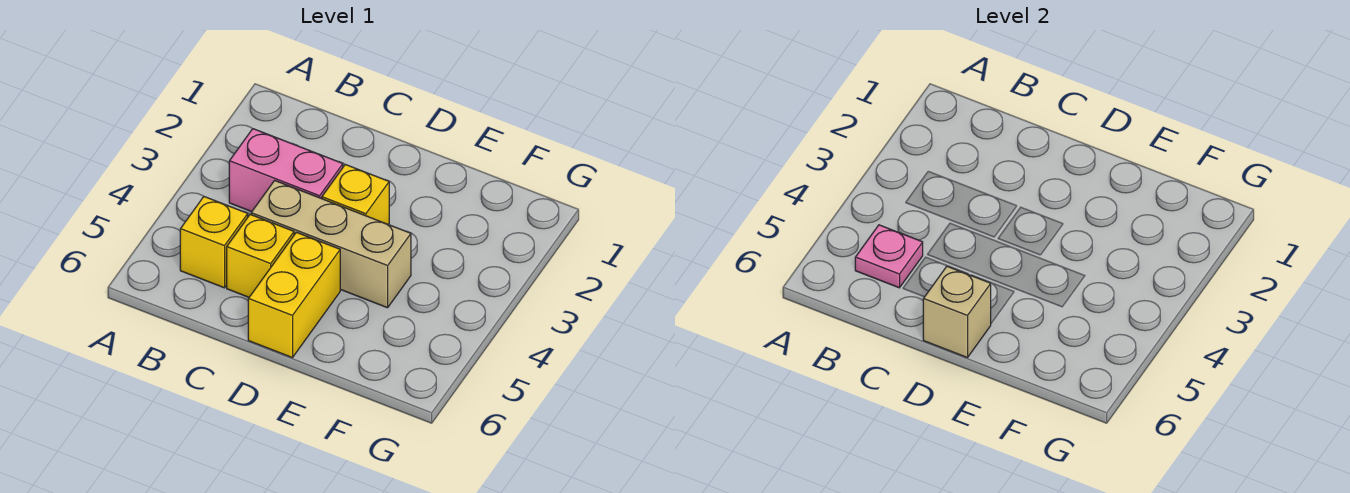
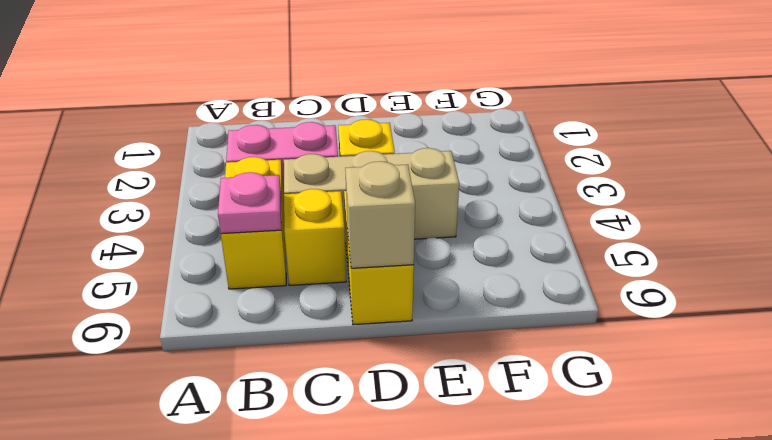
yellow 1x1 brick [180,197,248,288] -> yellow 1x2 brick [221,157,286,289]

